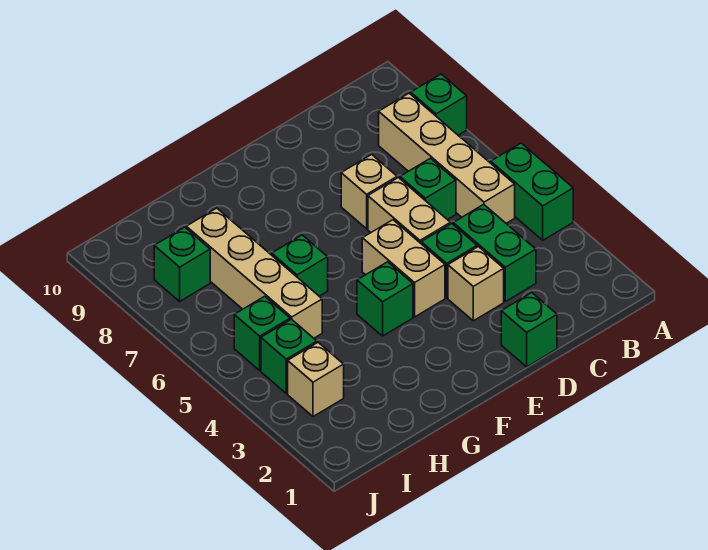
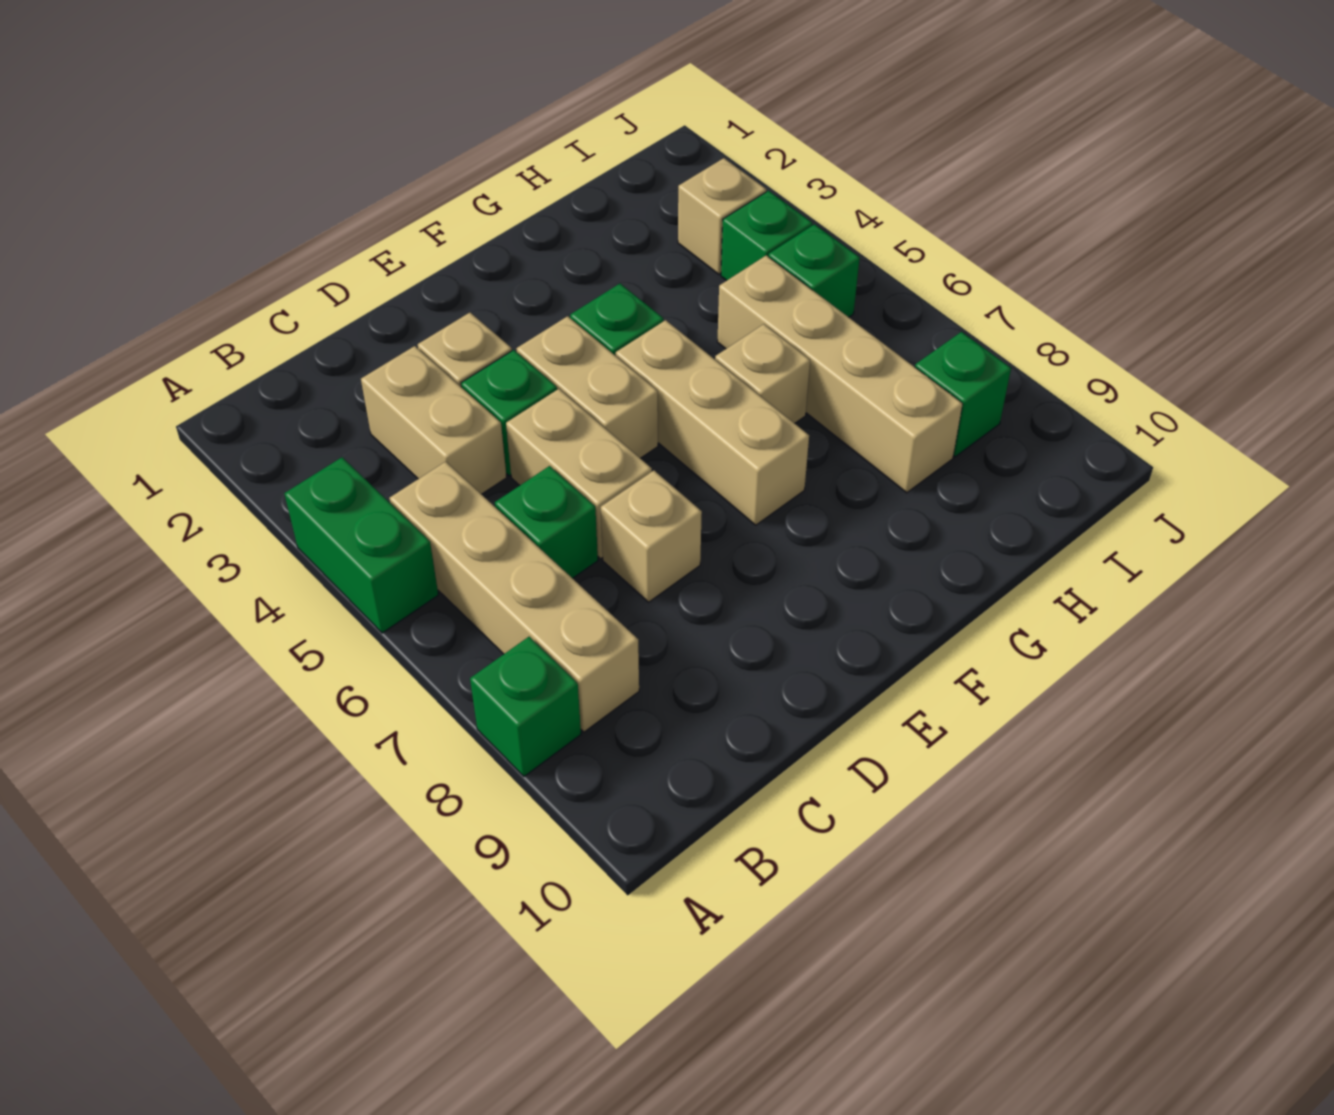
green 1x2 brick [453,204,536,302] -> tan 1x2 brick [361,346,507,494]
green 1x1 brick [501,293,557,367] -> none
none -> tan 1x3 brick [616,320,809,525]
green 1x1 brick [272,235,328,296] -> tan 1x1 brick [715,324,810,423]

